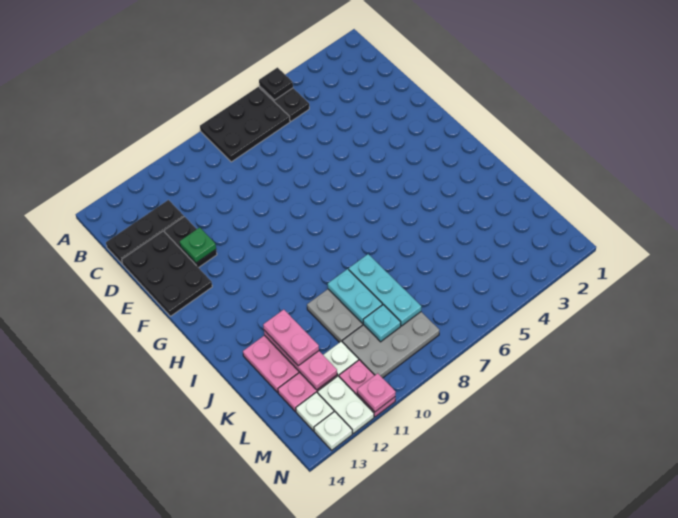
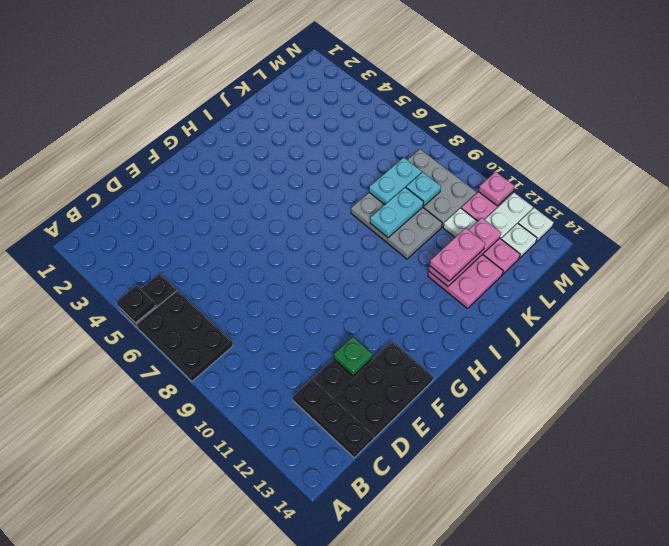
cyan 1x3 plate [349,254,421,326] -> cyan 1x2 plate [369,157,422,205]

